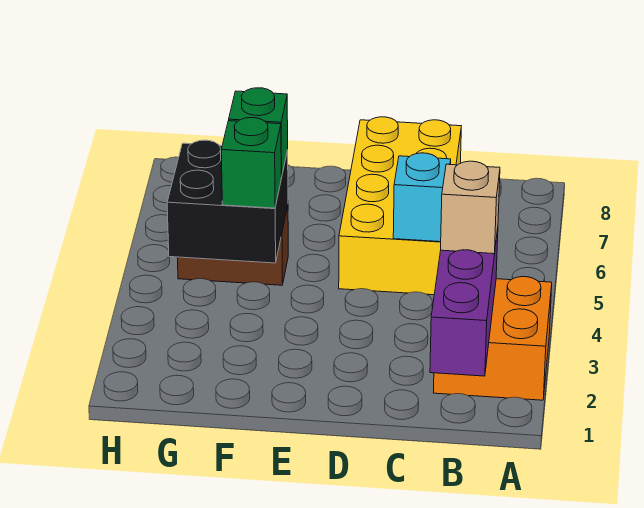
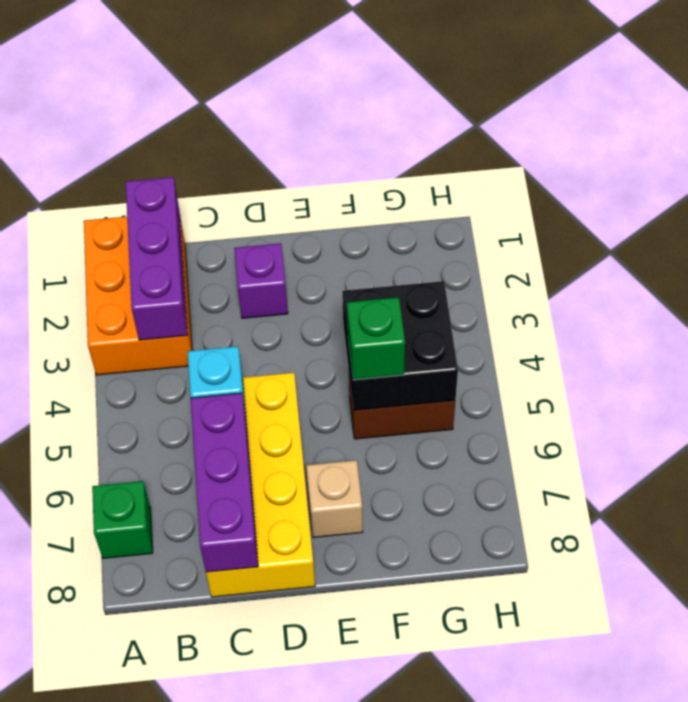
orange 2x2 brick [434,277,552,400] -> orange 2x3 brick [84,217,192,375]
tan 1x1 brick [441,161,500,254] -> tan 1x1 brick moved to [306,460,363,537]
none -> purple 1x3 brick [191,393,258,572]
none -> purple 1x1 brick [234,243,288,318]
green 1x1 brick [221,118,281,208] -> green 1x1 brick moved to [92,481,153,558]

